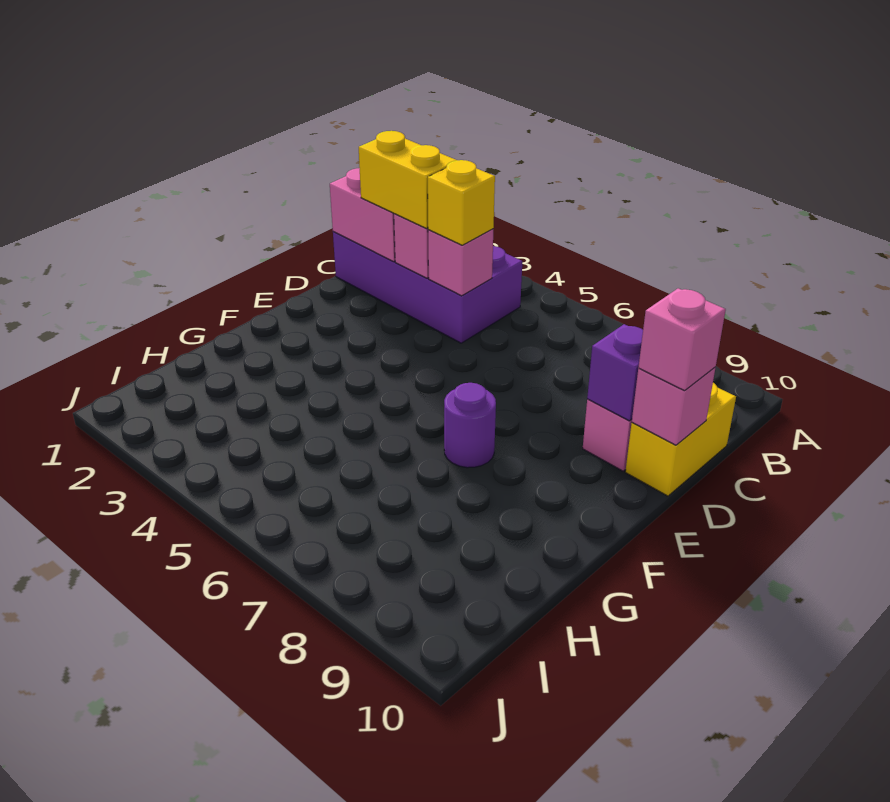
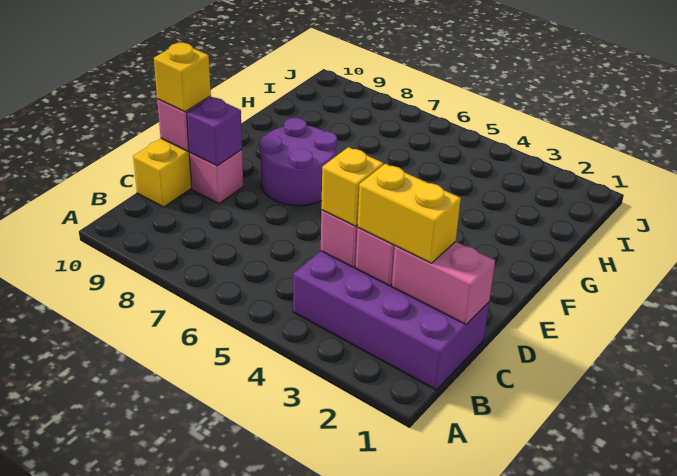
pink 1x1 brick [638,288,726,391] -> yellow 1x1 brick [154,43,211,112]
purple 1x1 round brick [444,383,496,468] -> purple 2x2 round brick [259,118,337,206]

